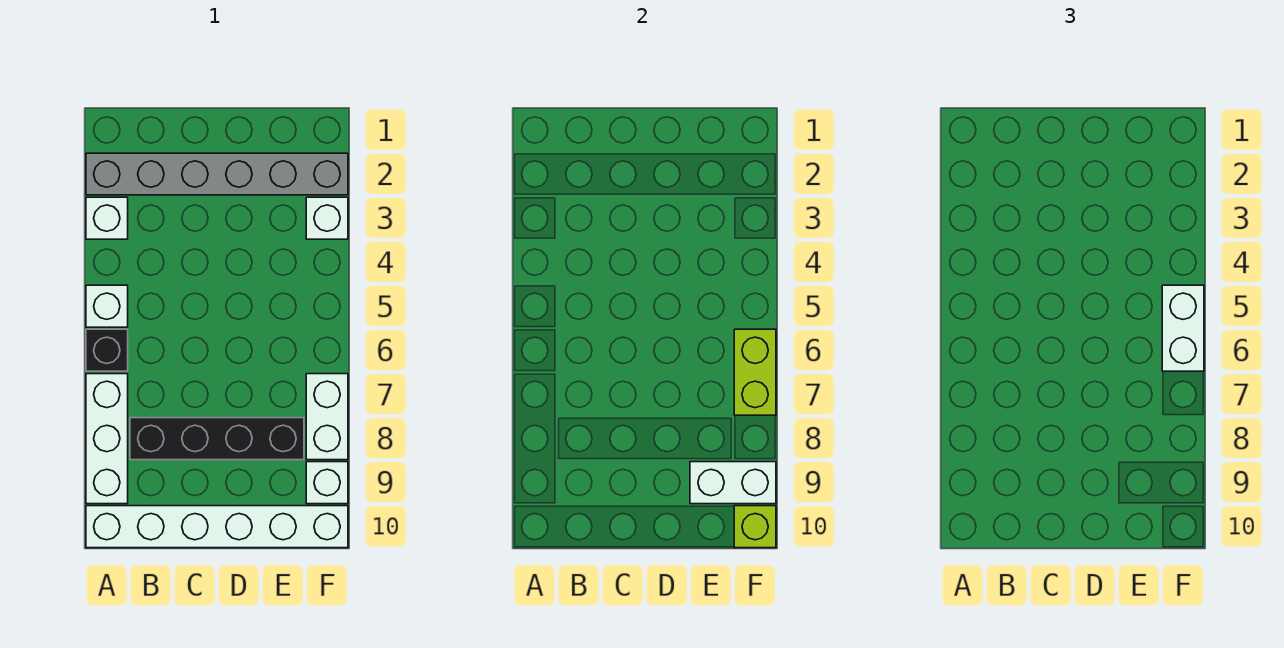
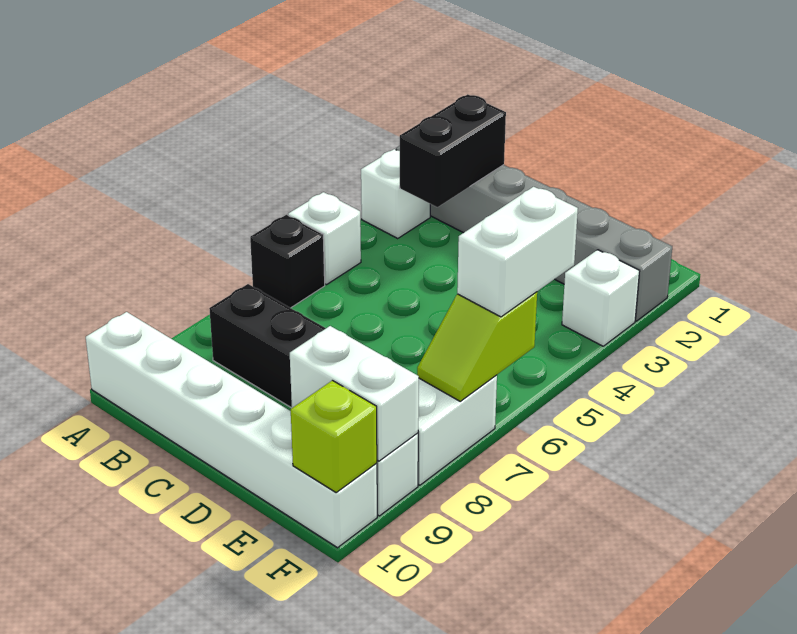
white 1x3 brick [86,374,128,504] -> none
none -> black 1x2 brick [400,94,506,207]
lime 1x2 brick [734,329,776,415] -> lime 1x2 slope [417,292,537,402]

